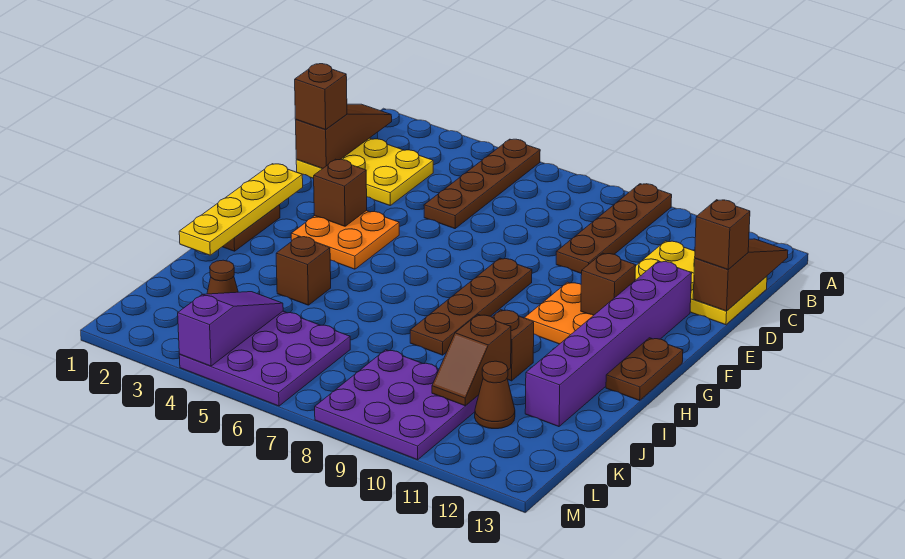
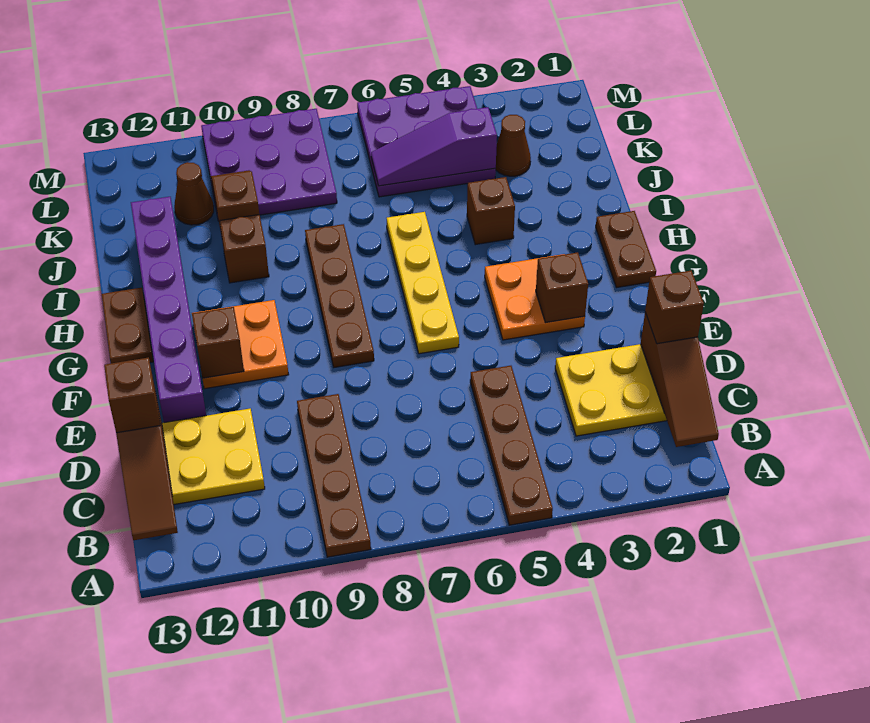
yellow 1x4 plate [179,164,303,255] -> yellow 1x4 plate moved to [387,212,459,354]
purple 1x3 slope [178,292,283,366] -> purple 1x3 slope turned to [371,107,497,186]

